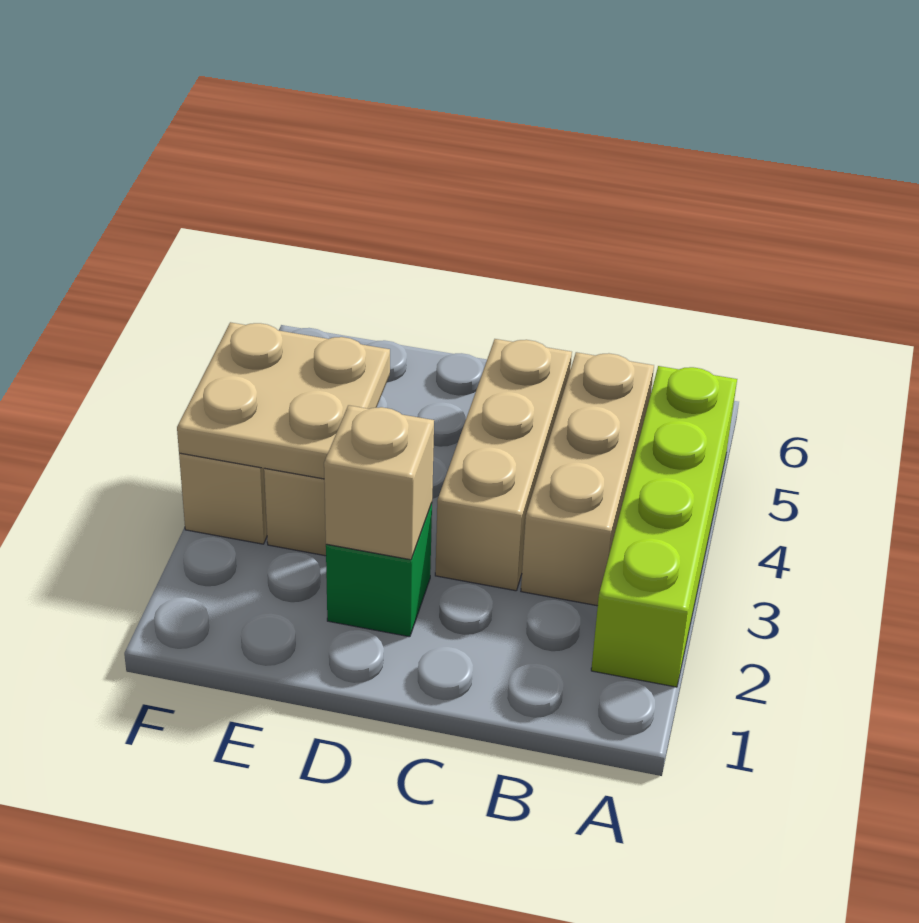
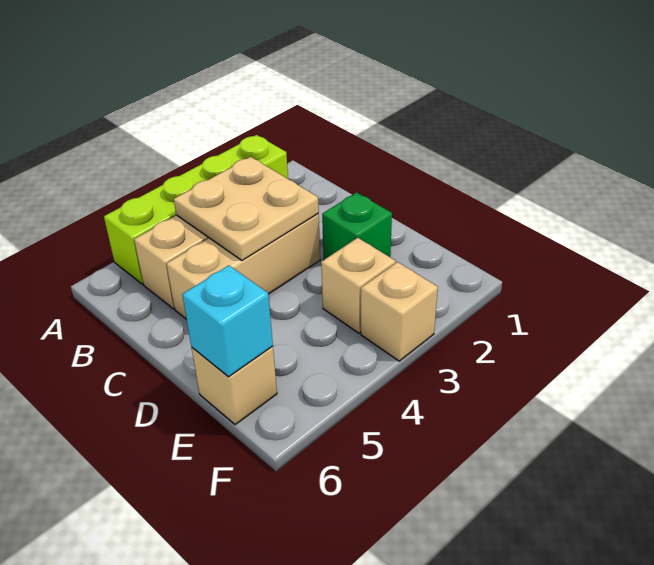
tan 1x1 brick [324,405,434,560] -> tan 1x1 brick moved to [192,346,277,425]
tan 2x2 plate [177,322,390,479] -> tan 2x2 plate moved to [174,157,319,260]
none -> cyan 1x1 brick [182,265,273,377]

